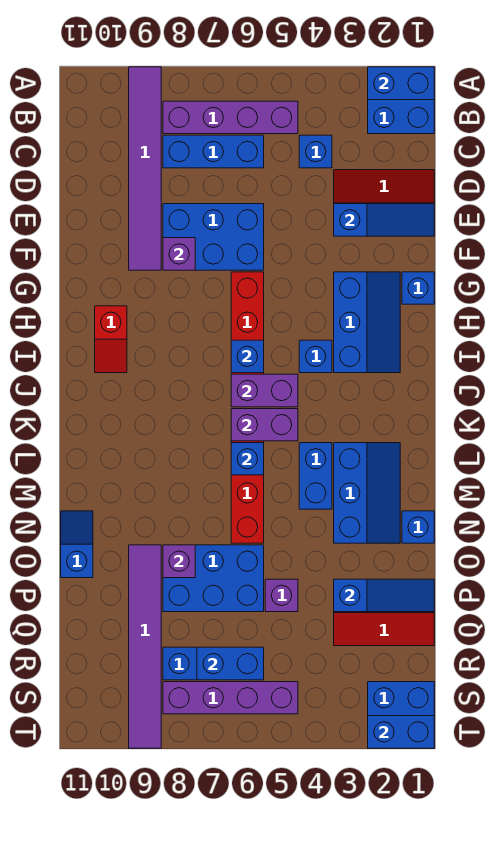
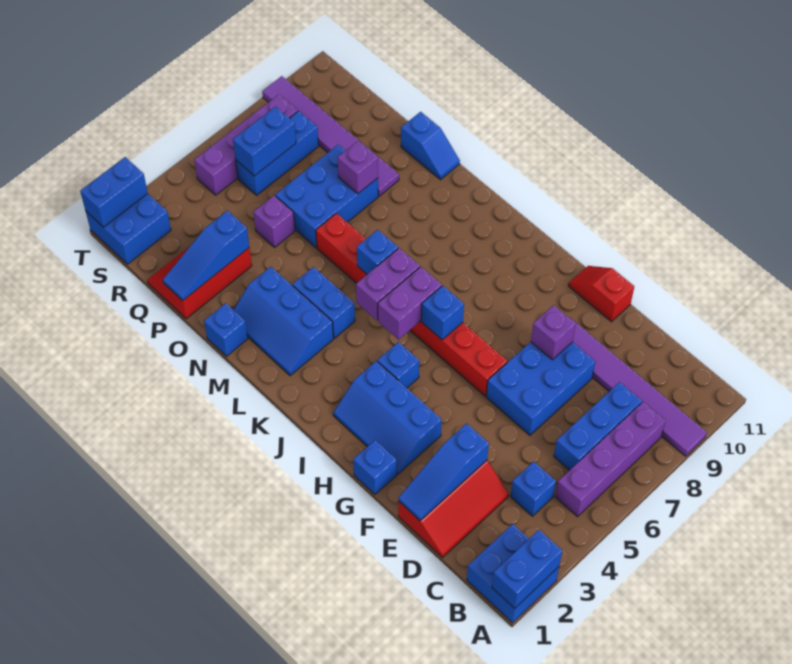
red 1x2 slope [95,306,127,373] -> red 1x2 slope moved to [568,266,634,322]

